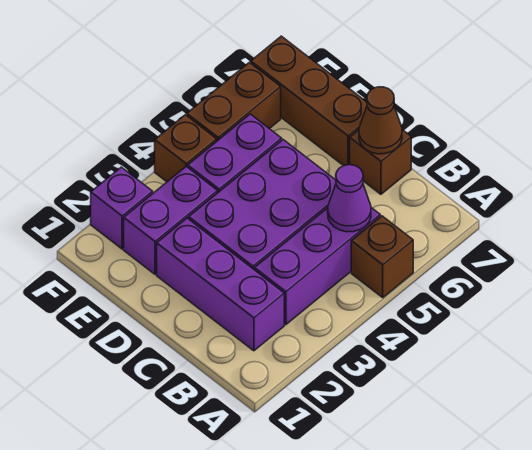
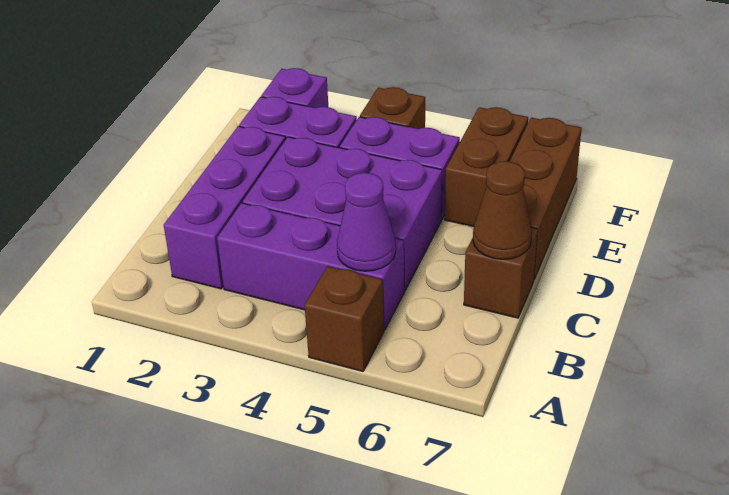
brown 1x2 brick [187,62,281,141] -> brown 1x2 brick turned to [445,107,528,227]

